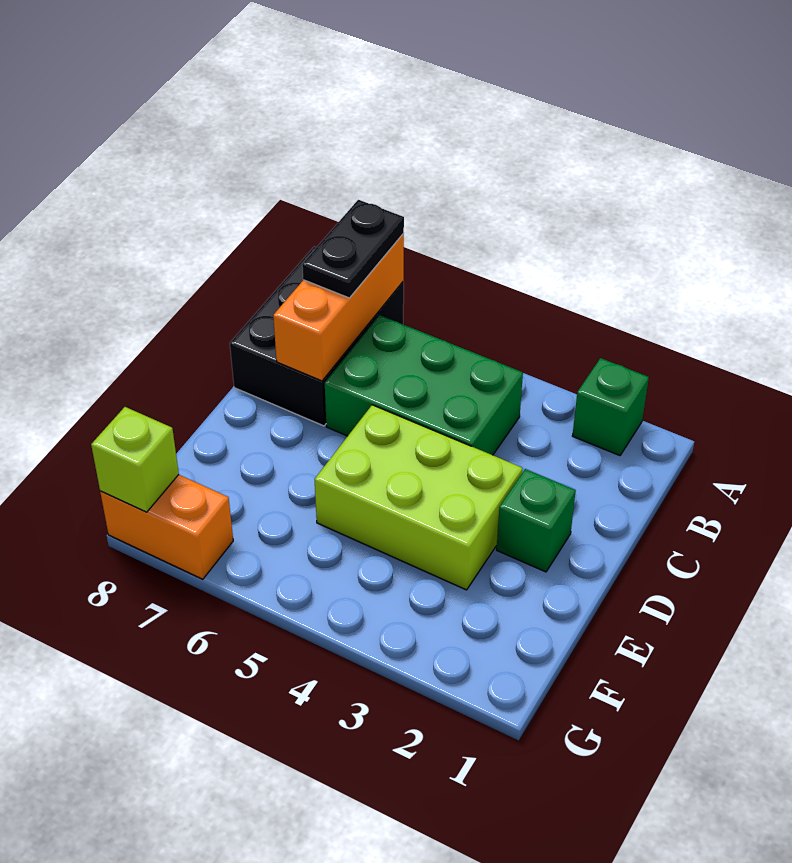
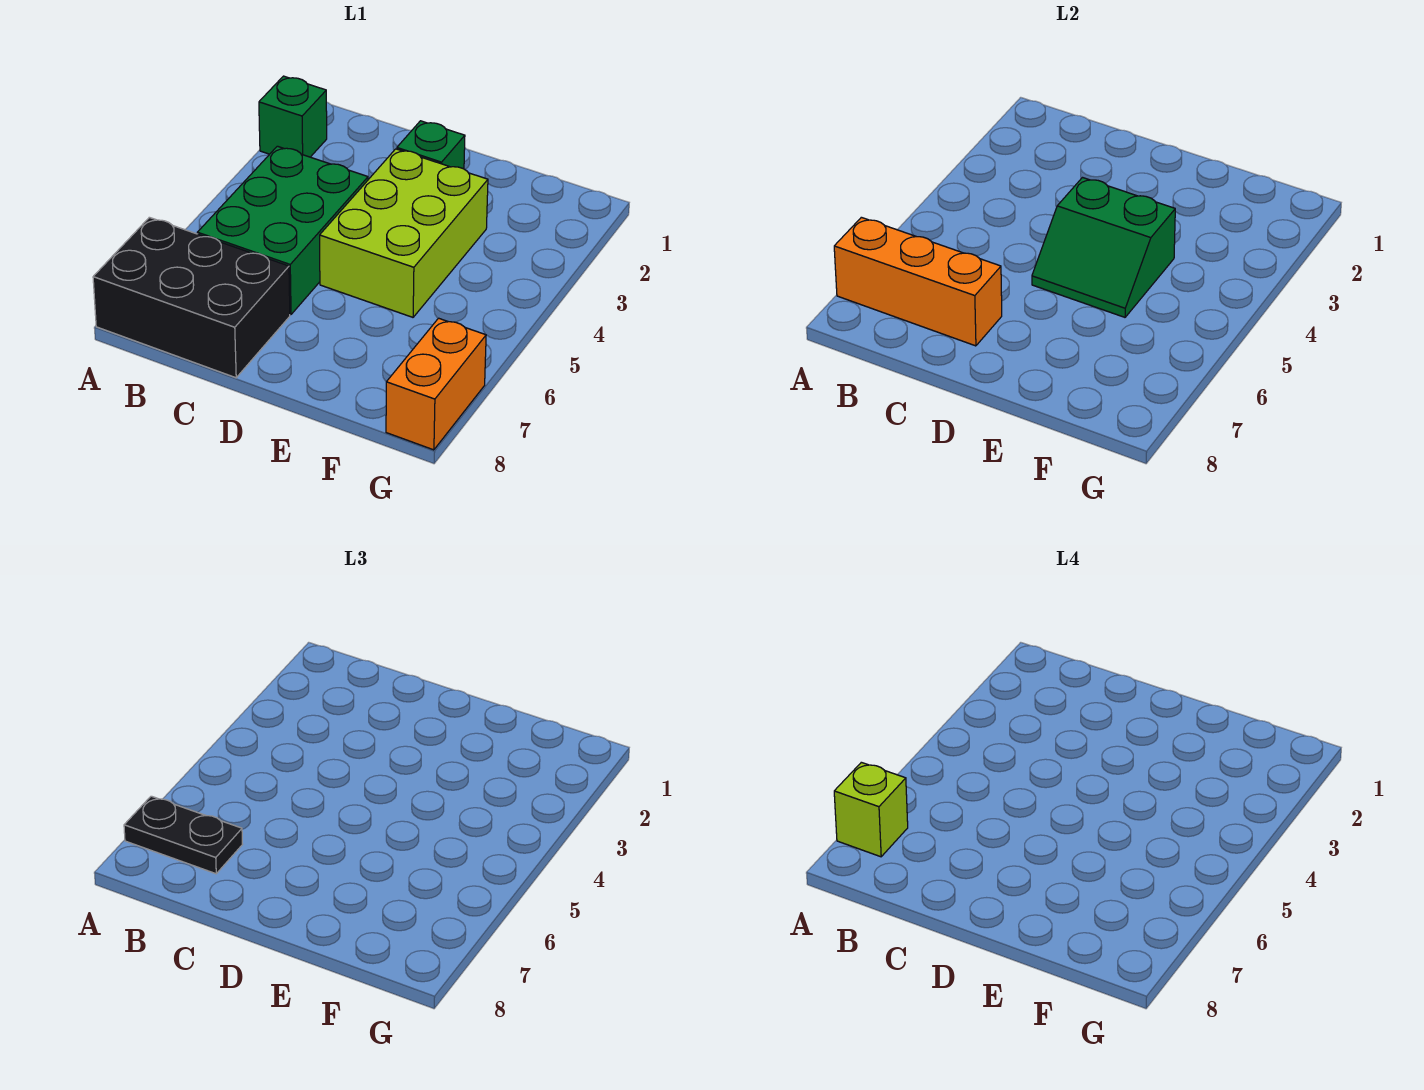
none -> green 2x2 slope [1032,178,1175,317]
lime 1x1 brick [91,407,179,512] -> lime 1x1 brick moved to [834,762,908,857]

